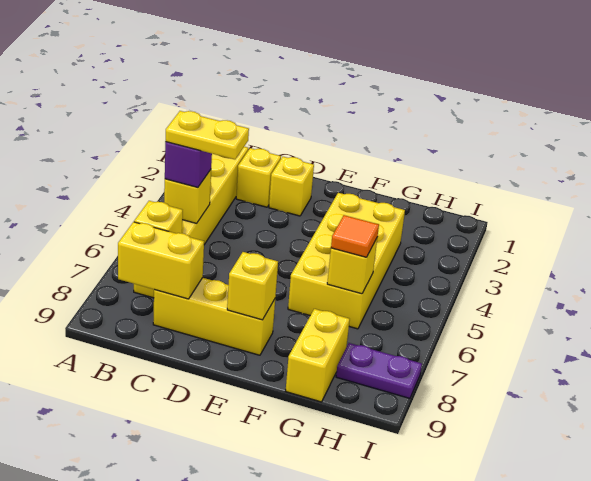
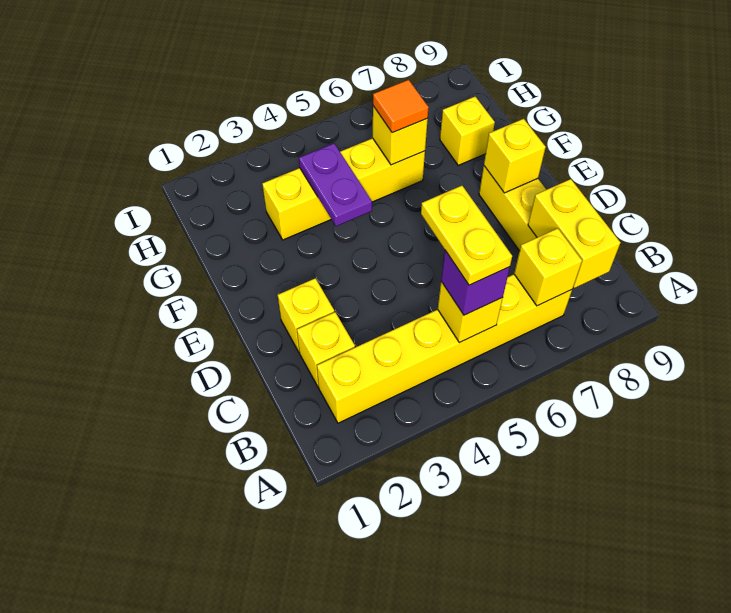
yellow 2x4 brick [288,193,405,329] -> yellow 1x4 brick [262,138,425,240]
yellow 1x2 brick [286,309,350,402] -> yellow 1x1 brick [440,97,495,165]
purple 1x2 plate [336,343,422,398] -> purple 1x2 plate moved to [299,144,372,226]

